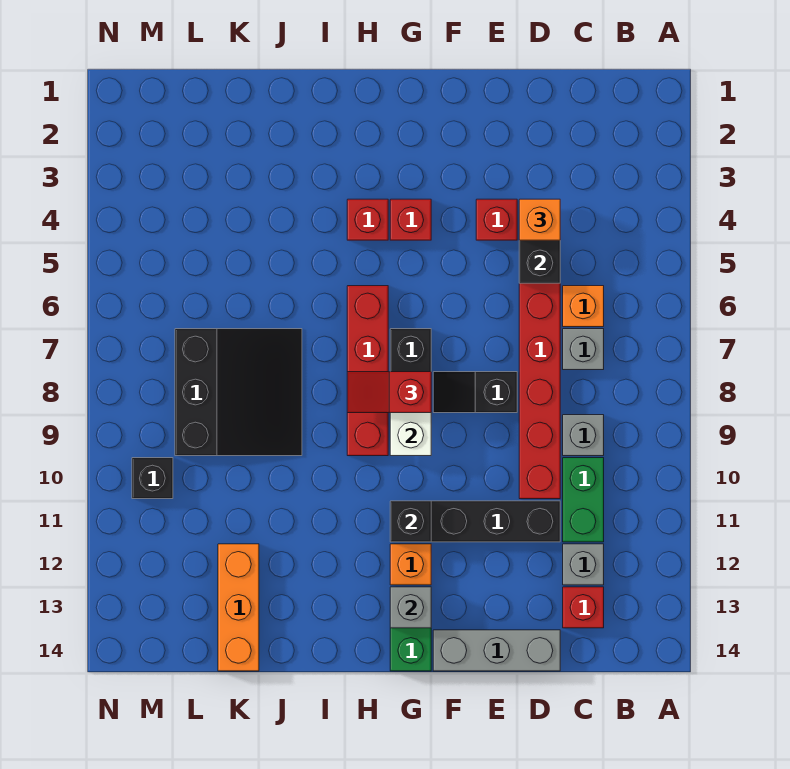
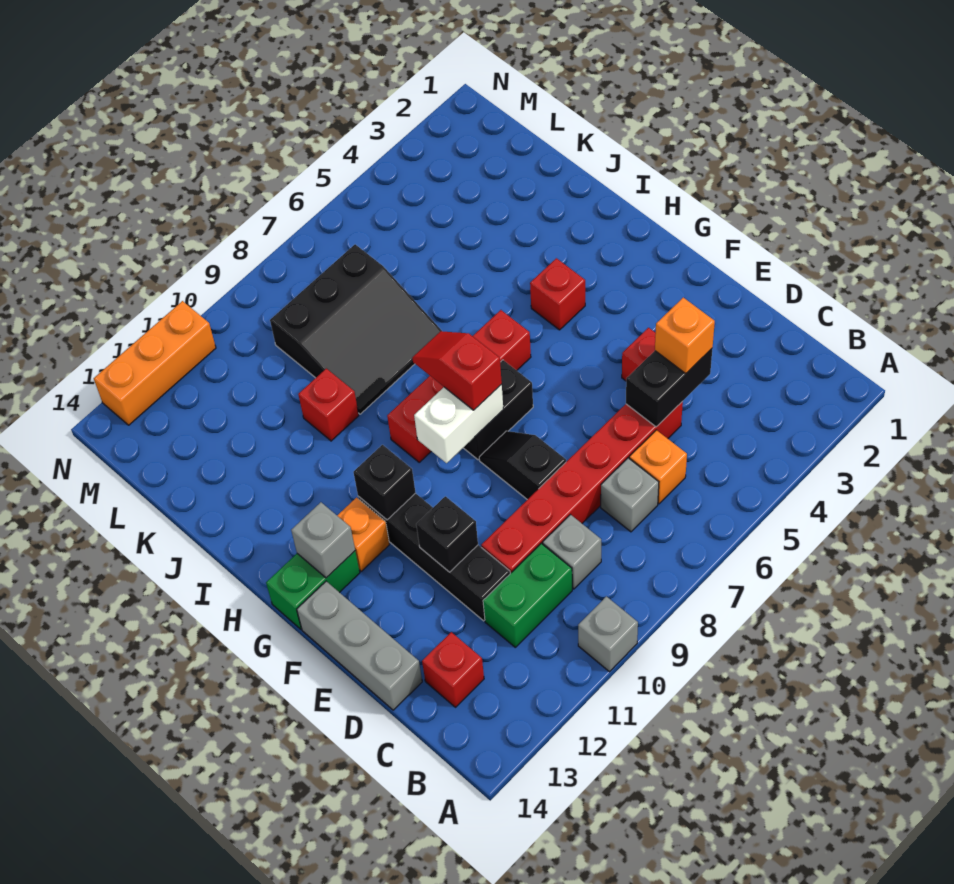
grey 1x1 brick [563,544,604,585] -> grey 1x1 brick moved to [578,596,638,672]
red 1x1 brick [390,199,431,240] -> red 1x1 brick moved to [298,369,359,441]
orange 1x3 brick [218,544,259,671] -> orange 1x3 brick moved to [94,301,216,425]
black 1x1 brick [132,458,173,499] -> black 1x1 brick moved to [416,496,478,572]

